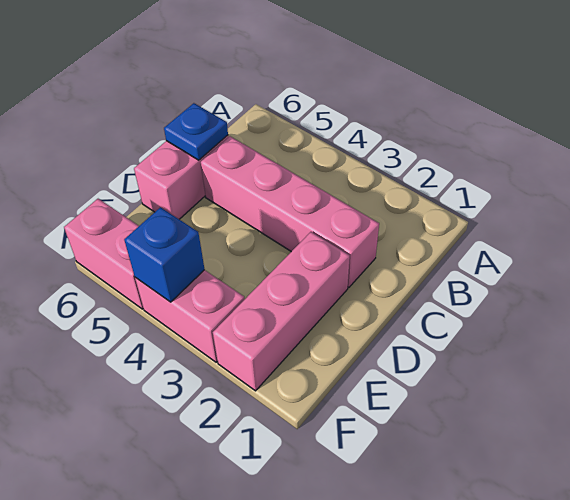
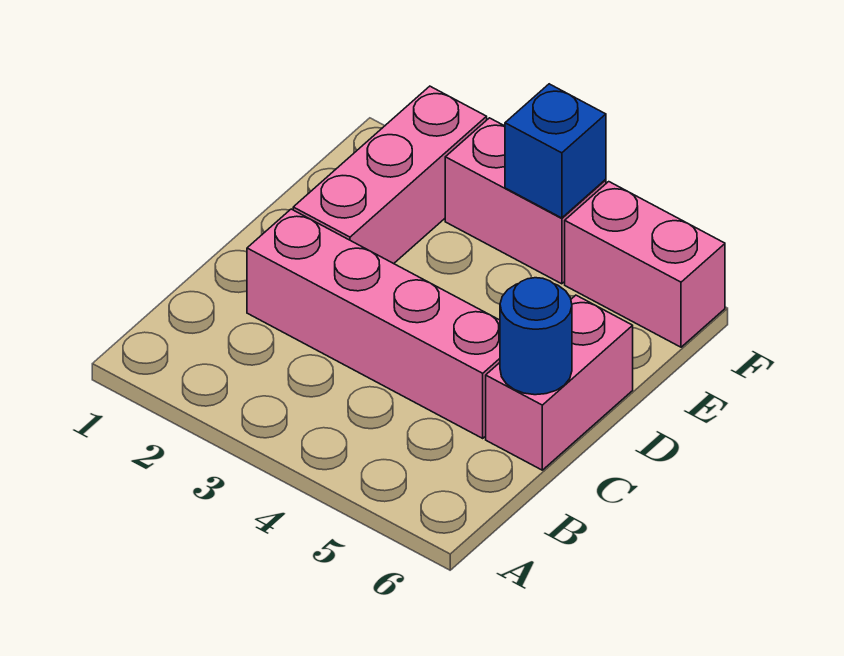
blue 1x1 plate [164,103,228,160] -> blue 1x1 round brick [500,278,572,395]

